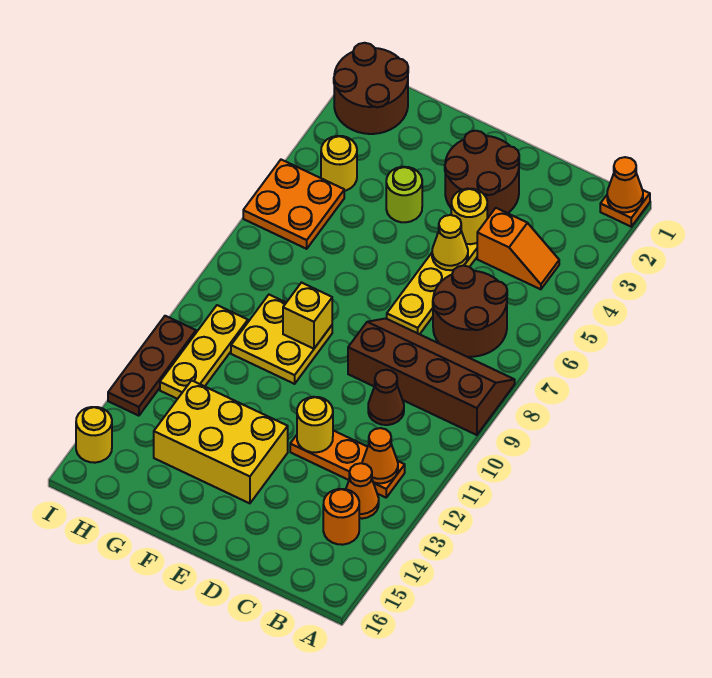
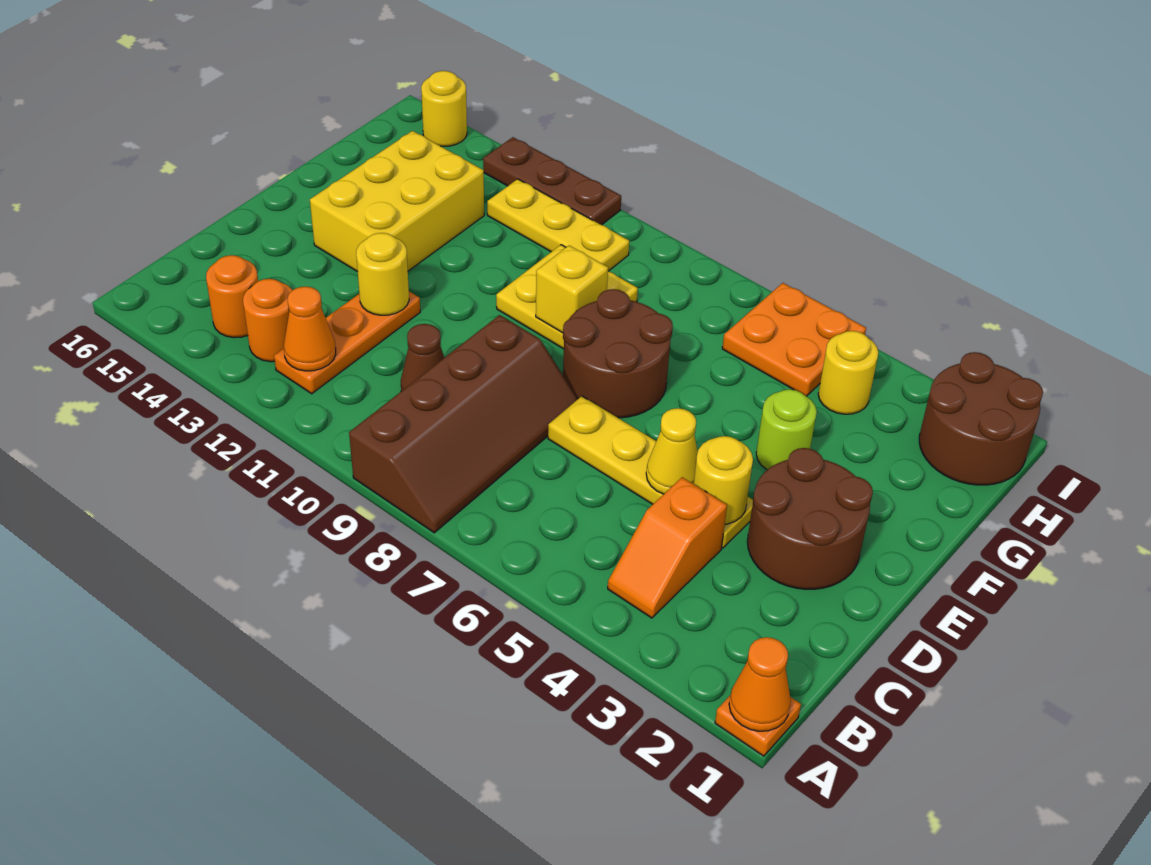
brown 2x2 round brick [433,266,507,357] -> brown 2x2 round brick moved to [563,289,673,418]
orange 1x1 cone [346,463,379,519] -> orange 1x1 round brick [243,279,292,362]

